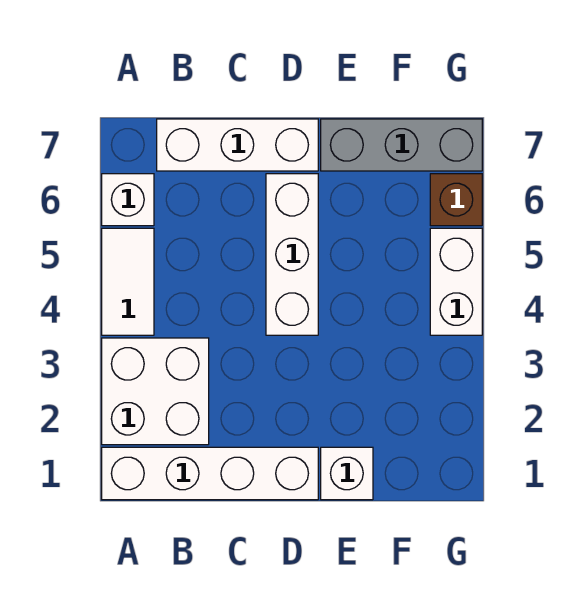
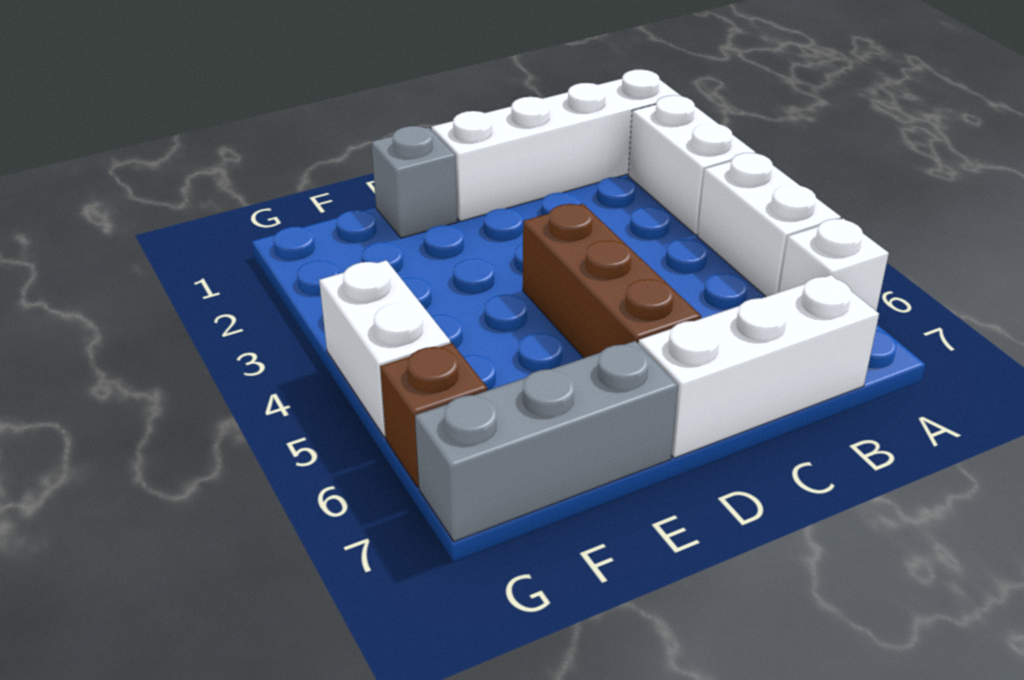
white 2x2 brick [102,338,209,445] -> white 1x2 brick [628,95,756,235]
white 1x2 tile [102,228,154,335] -> white 1x2 brick [697,153,841,297]
white 1x3 brick [266,174,318,335] -> brown 1x3 brick [523,204,701,358]
white 1x1 brick [321,447,373,500] -> grey 1x1 brick [371,126,457,238]

